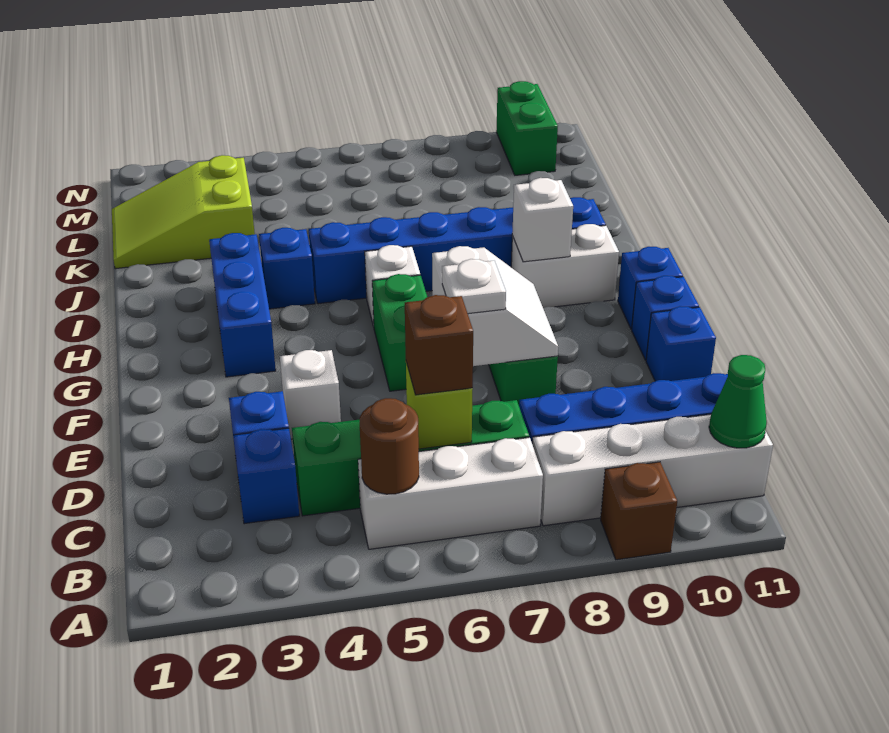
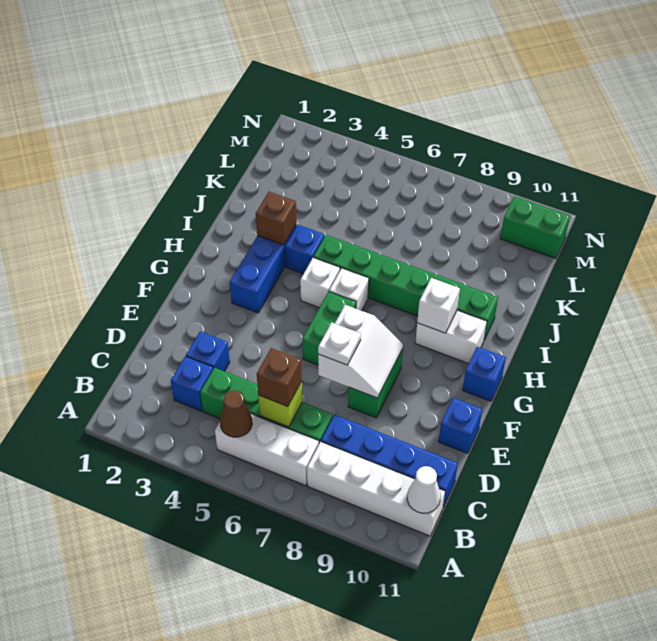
brown 1x1 brick [601,462,677,560] -> brown 1x1 brick moved to [256,192,296,245]
brown 1x1 round brick [360,398,419,494] -> brown 1x1 cone [220,390,252,437]
green 1x1 cone [709,355,767,448] -> white 1x1 cone [407,466,441,513]
white 1x1 brick [280,350,341,439] -> white 1x1 brick moved to [300,258,340,308]
blue 1x1 brick [632,276,699,360] -> none
blue 1x6 brick [309,197,606,304] -> green 1x6 brick [314,235,498,340]
lime 2x3 slope [112,155,255,269] -> none
green 1x2 brick [496,81,558,175] -> green 1x2 brick turned to [500,196,570,258]

